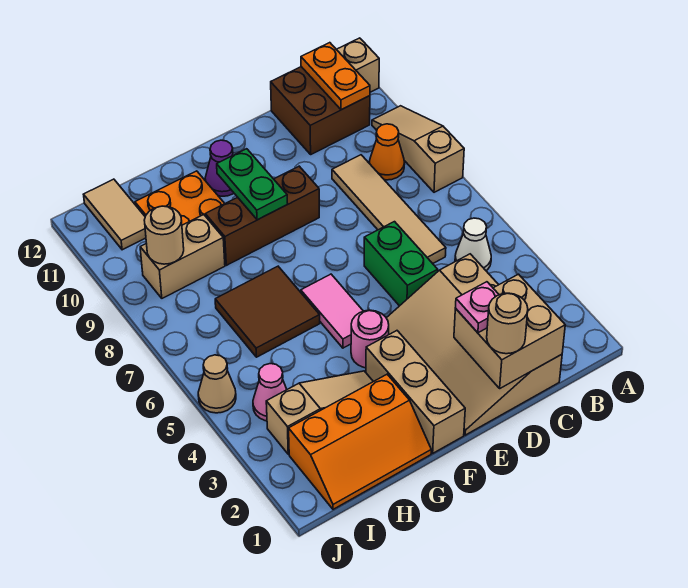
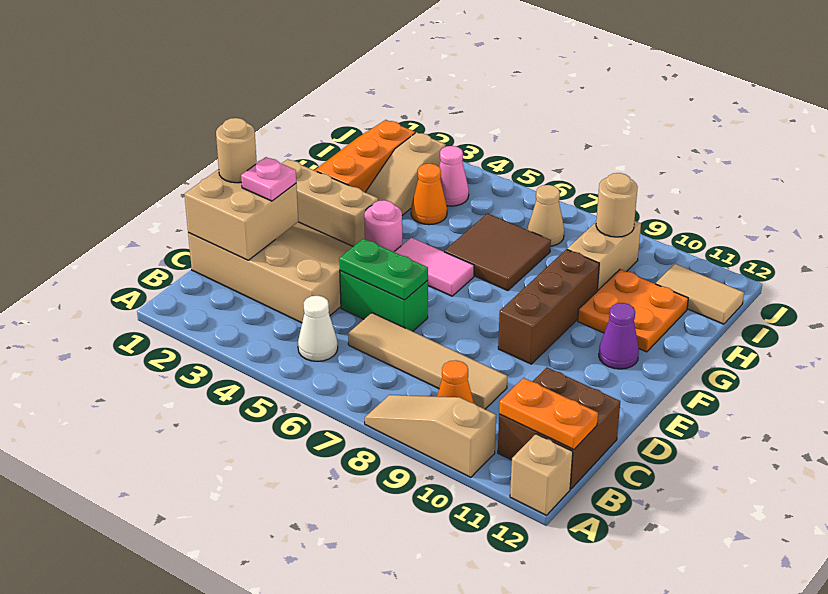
tan 1x3 slope [372,106,464,192] -> tan 1x3 slope turned to [365,395,496,477]
green 1x2 plate [217,149,288,220] -> green 1x2 plate moved to [339,239,428,300]
none -> orange 1x1 cone [411,164,447,225]
tan 1x1 cone [198,355,236,413] -> tan 1x1 cone moved to [528,185,564,246]

